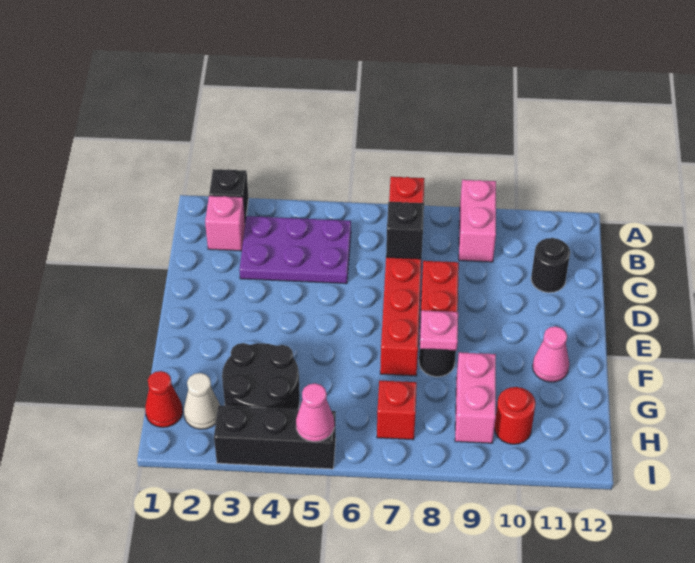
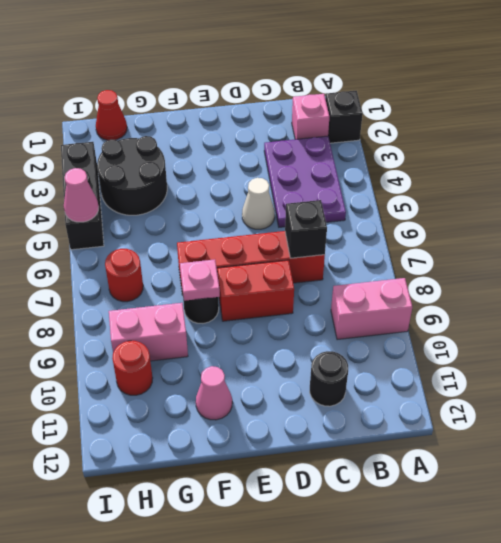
red 1x6 brick [380,177,425,376] -> red 1x4 brick [177,231,325,295]
white 1x1 cone [184,373,220,429] -> white 1x1 cone moved to [242,178,275,229]
red 1x1 brick [377,381,417,440] -> red 1x1 round brick [105,249,143,302]

